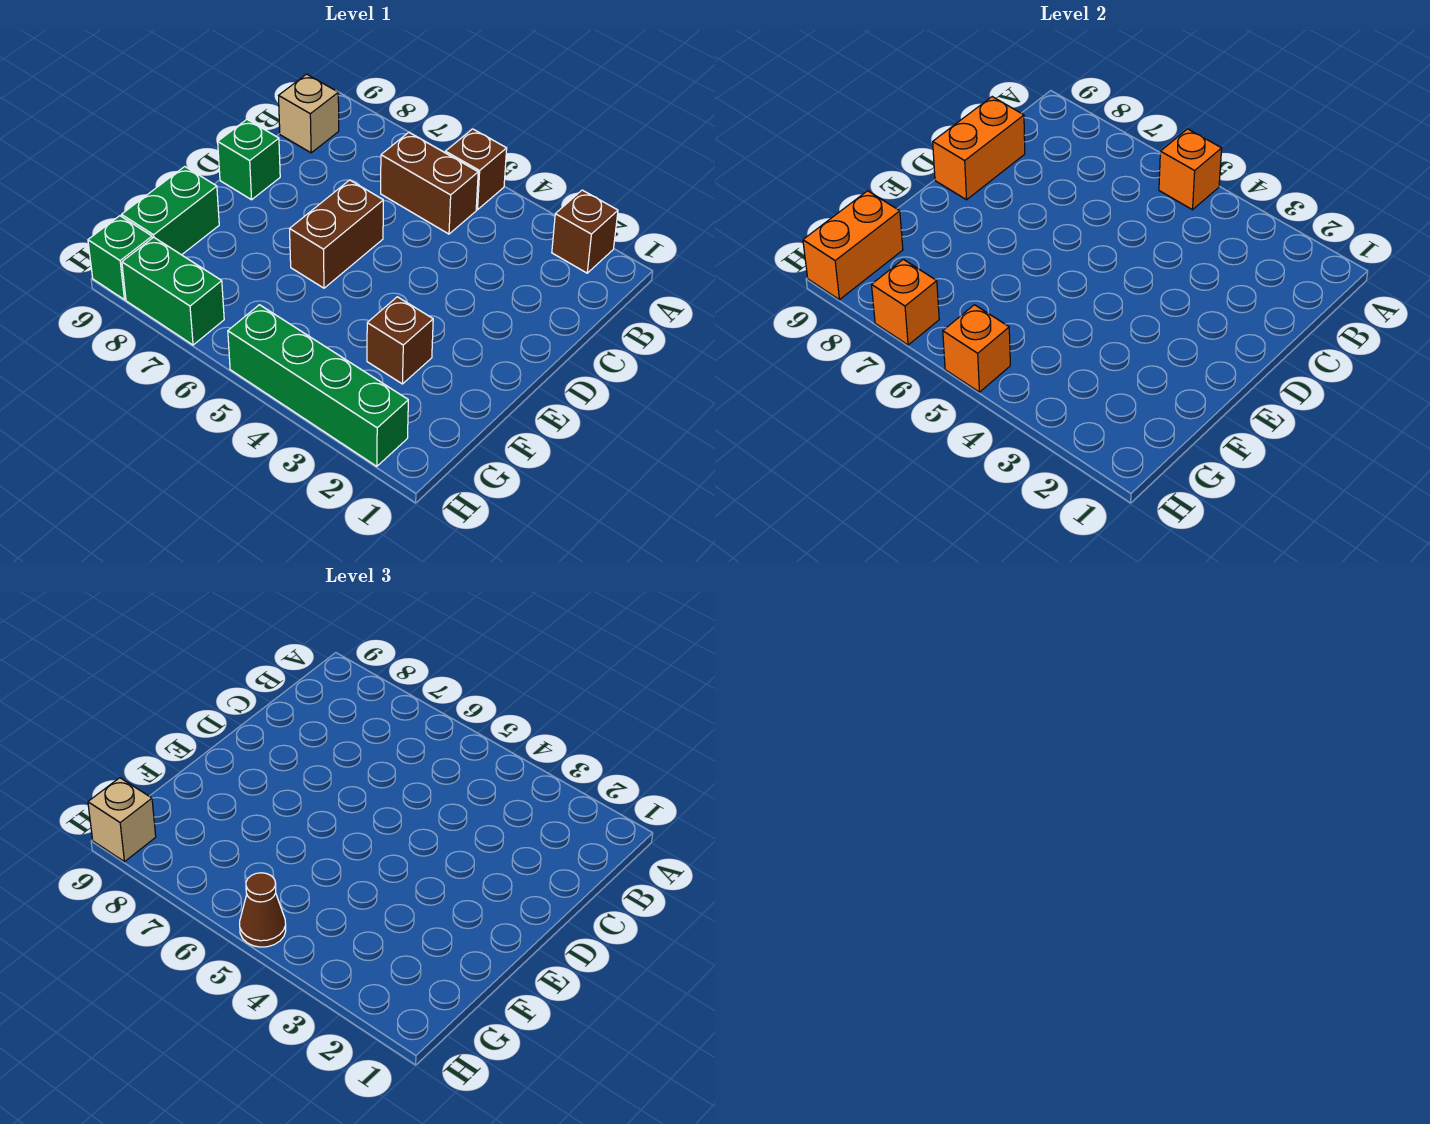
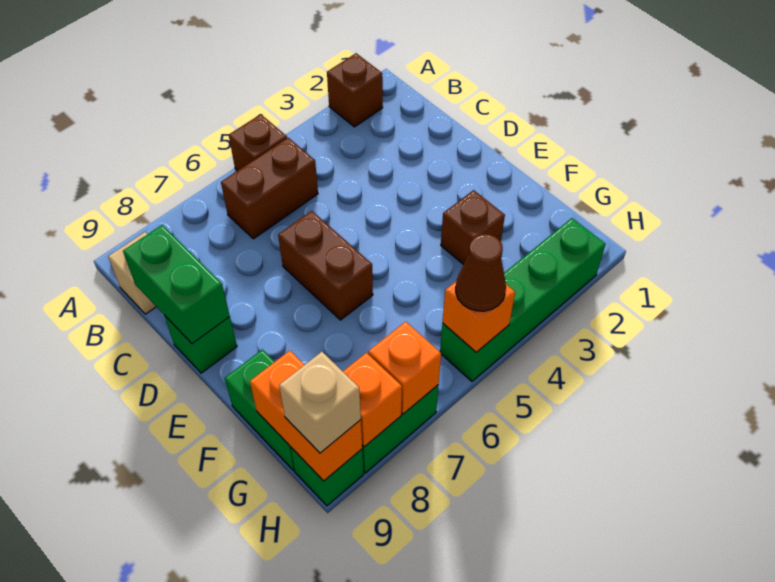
orange 1x1 brick [1159,129,1222,210] -> orange 1x1 brick moved to [343,353,402,447]
orange 1x2 brick [933,97,1025,200] -> green 1x2 brick [123,225,230,344]

